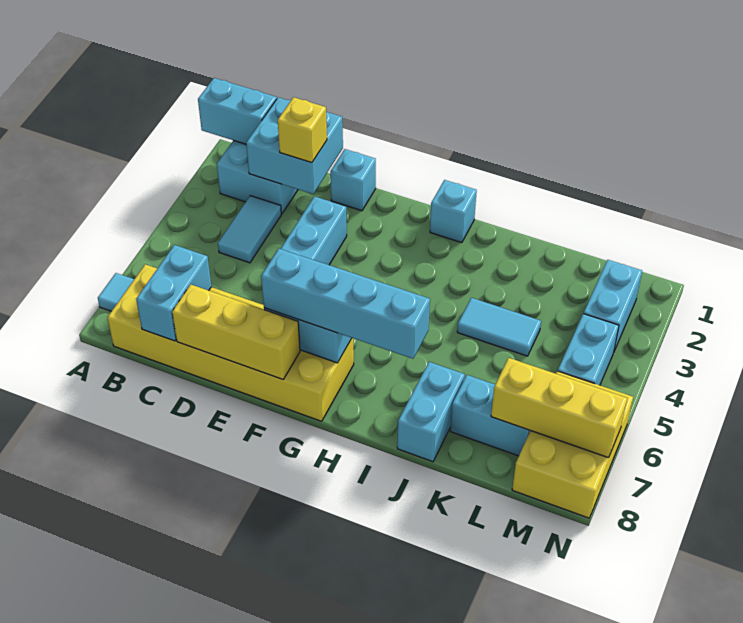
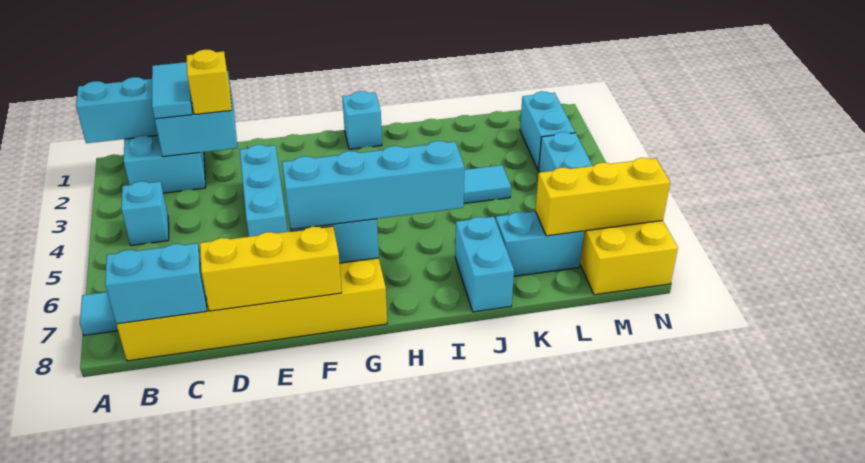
cyan 1x2 tile [218,196,281,263] -> cyan 1x2 tile moved to [152,62,192,119]
cyan 1x2 brick [136,245,211,341] -> cyan 1x2 brick turned to [105,243,207,324]
cyan 1x1 brick [330,149,376,211] -> cyan 1x1 brick moved to [121,181,169,245]

